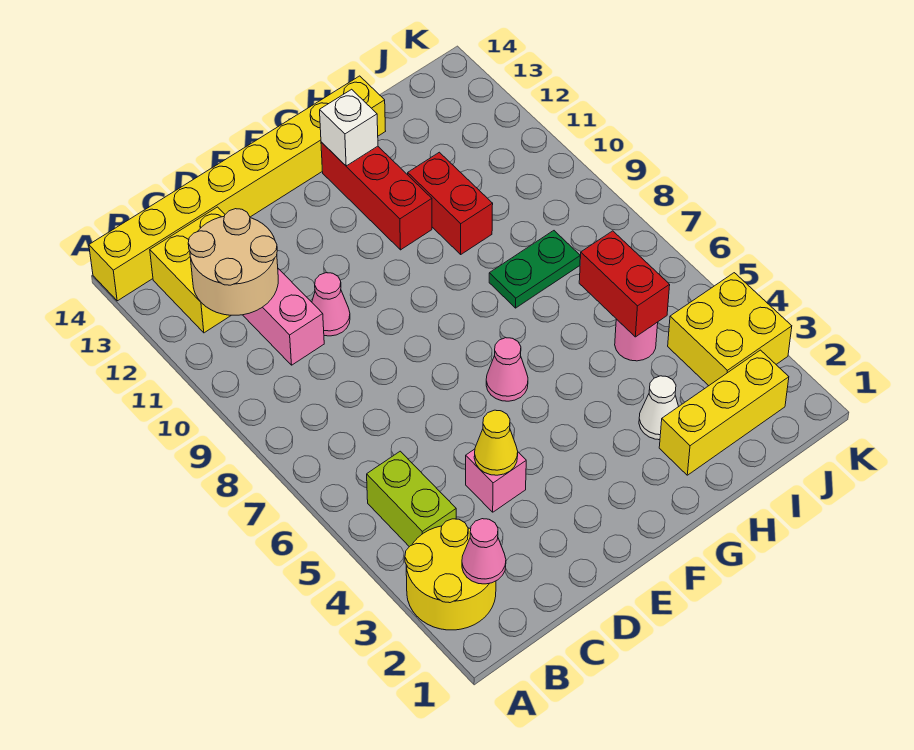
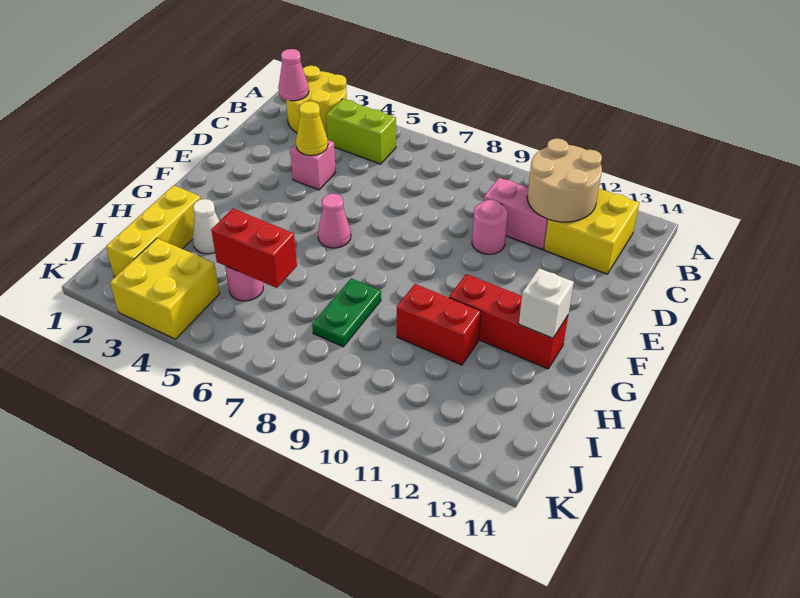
yellow 1x8 brick [89,76,385,301] -> none
pink 1x1 cone [312,273,350,336] -> pink 1x1 round brick [472,200,508,254]

